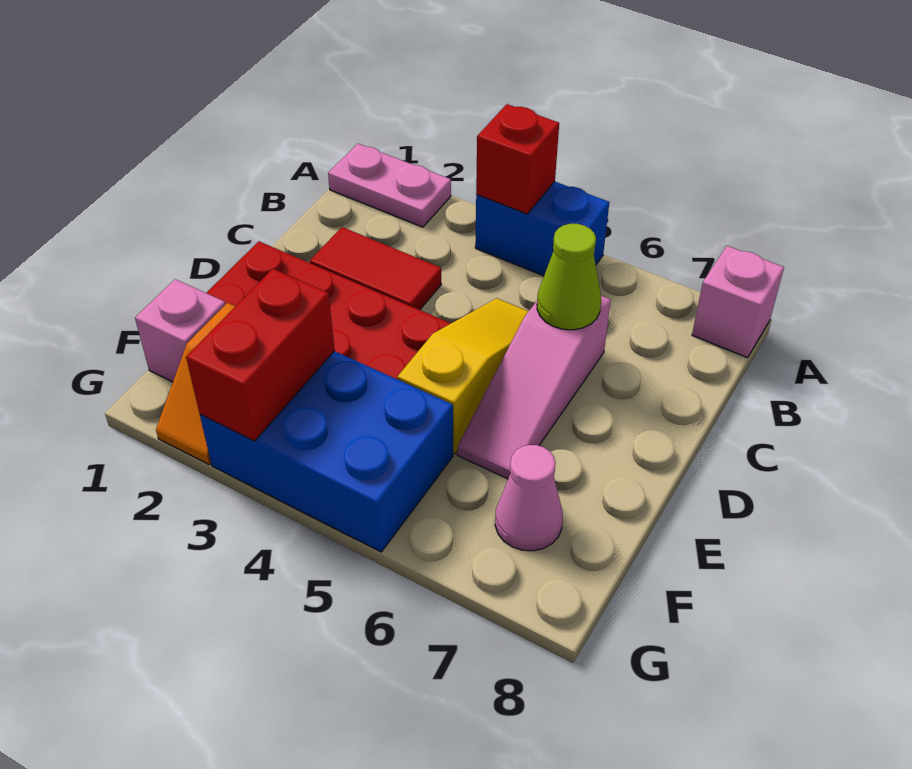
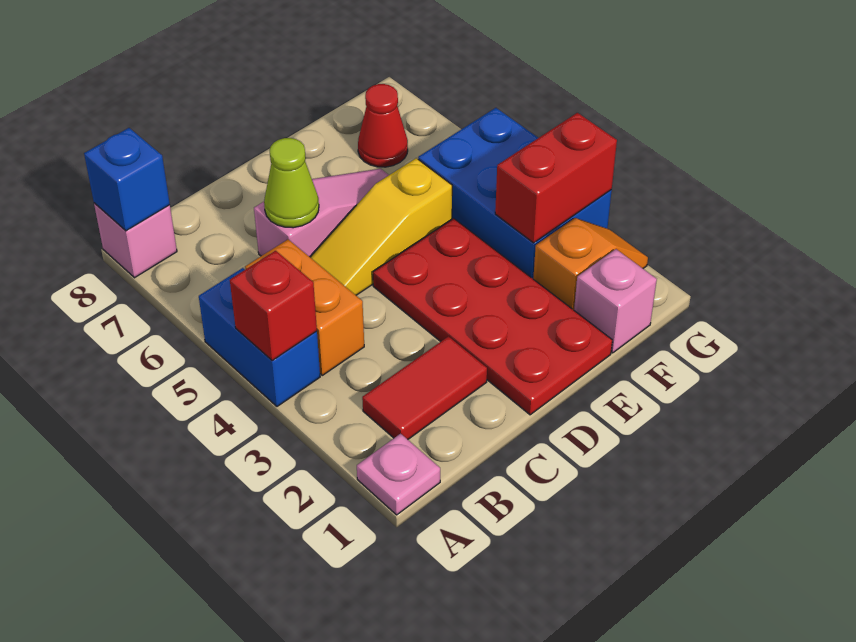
pink 1x2 plate [328,144,451,227] -> pink 1x1 plate [357,434,440,515]
none -> blue 1x1 brick [84,128,170,231]
none -> orange 1x2 brick [245,239,364,375]
red 1x2 tile [310,227,441,310] -> red 1x2 tile turned to [362,336,487,439]
pink 1x1 cone [495,445,563,551] -> red 1x1 cone [358,84,408,167]

